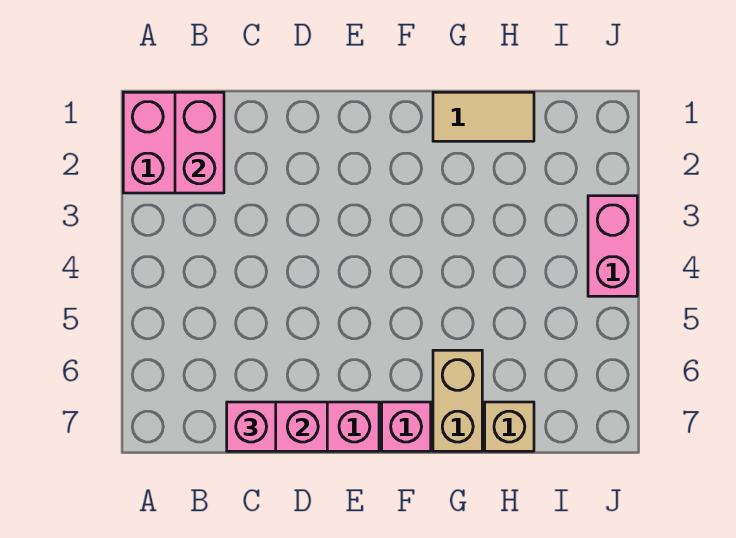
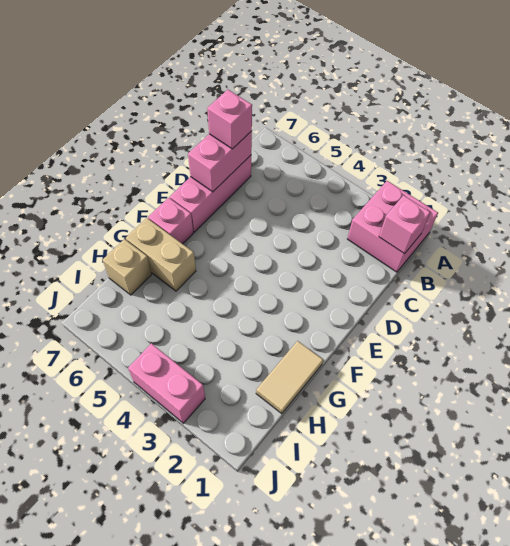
pink 1x2 brick [175,92,224,193] -> pink 1x1 brick [379,195,430,254]

